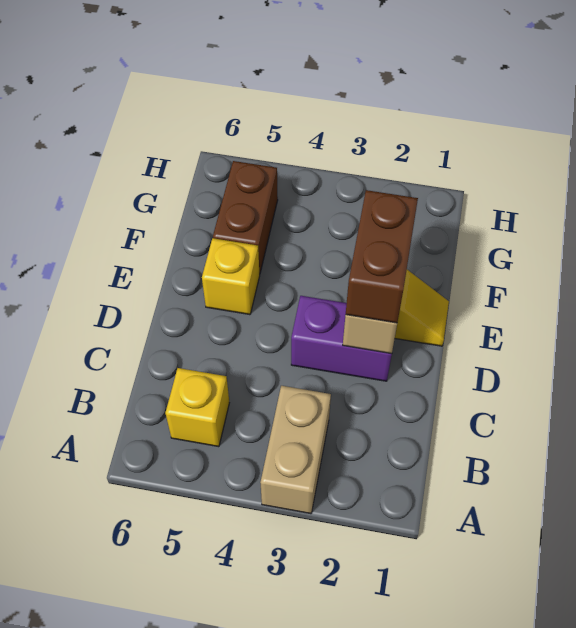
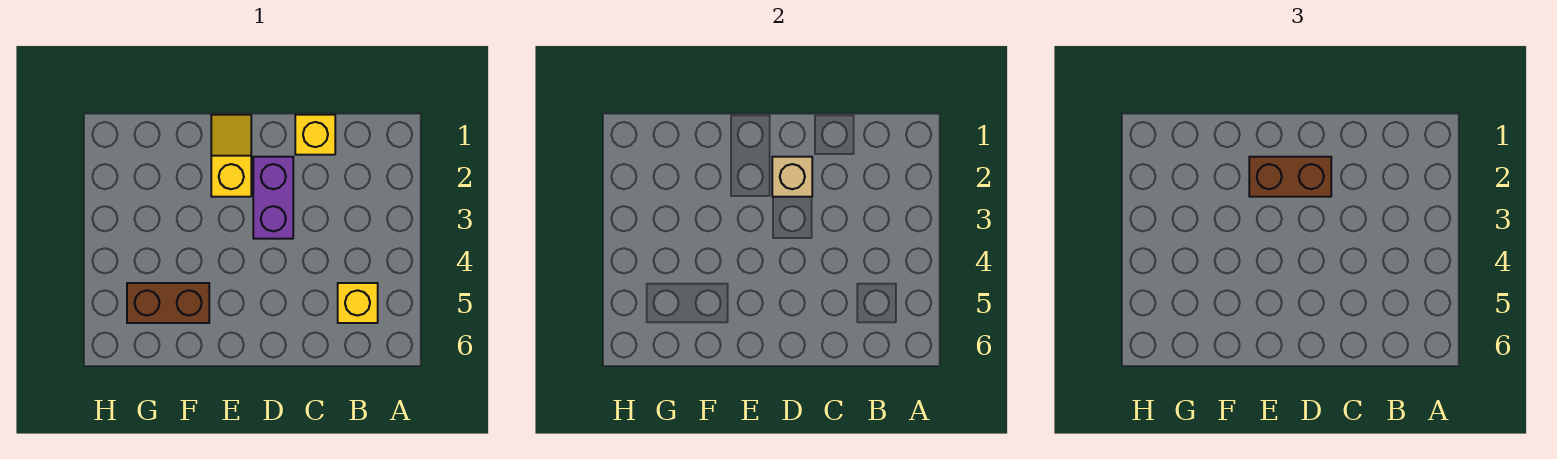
tan 1x2 brick [260,386,331,514] -> none
yellow 1x1 brick [202,238,260,315] -> yellow 1x1 brick moved to [295,115,335,155]

